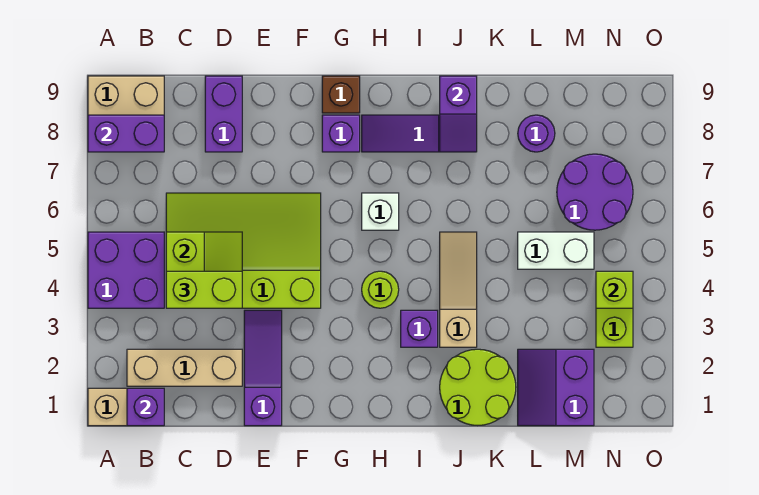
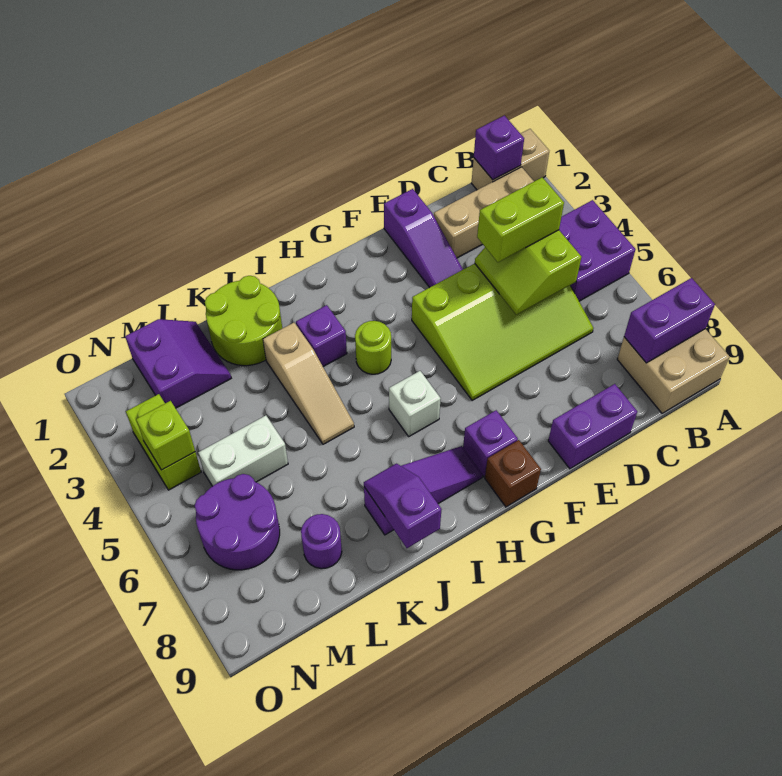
purple 1x2 brick [205,76,242,152] -> purple 1x2 brick turned to [548,384,637,469]

